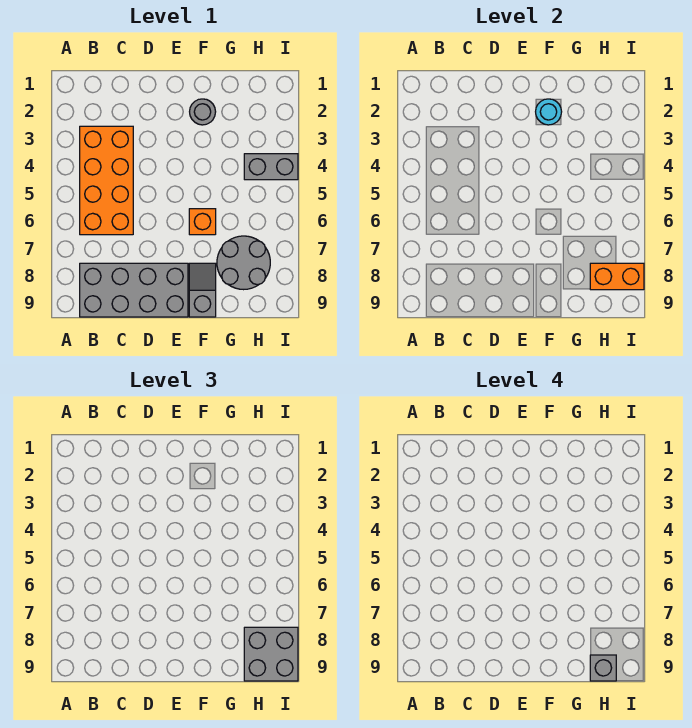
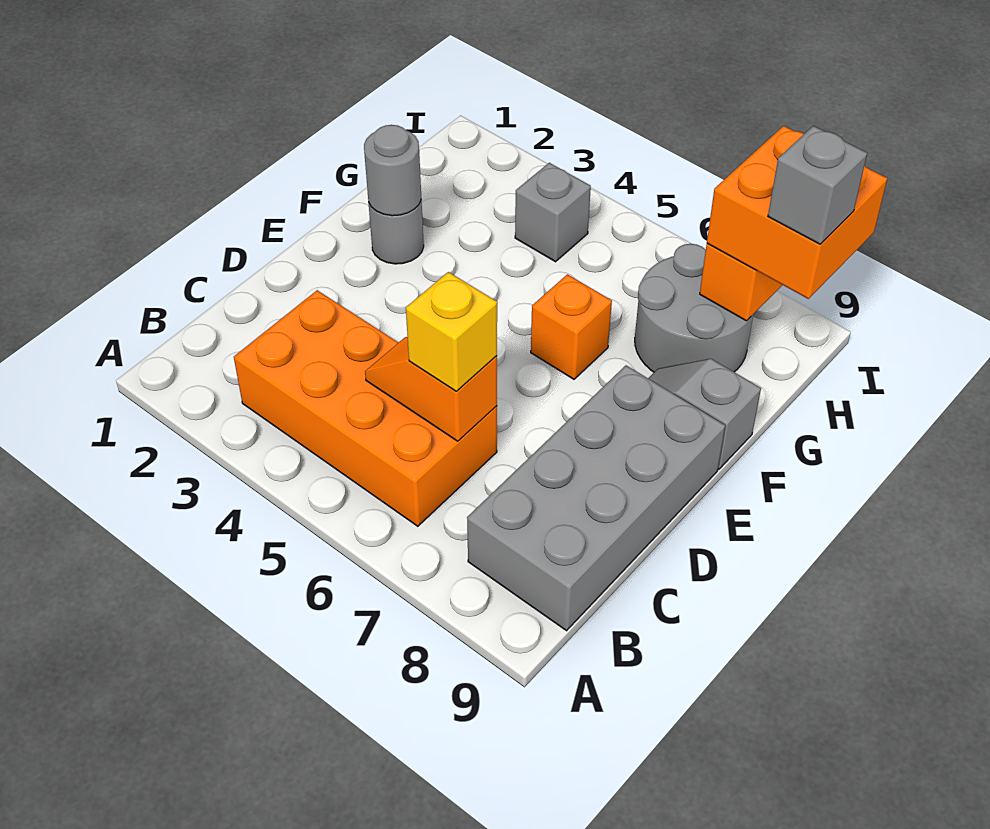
none -> orange 1x2 slope [365,337,497,441]
none -> yellow 1x1 brick [406,272,497,391]
cyan 1x1 round brick [536,99,562,125] -> grey 1x1 round brick [364,125,421,216]
grey 1x2 brick [244,154,298,180] -> grey 1x1 brick [515,163,591,262]
grey 2x2 brick [244,627,298,681] -> orange 2x2 brick [707,126,887,299]

